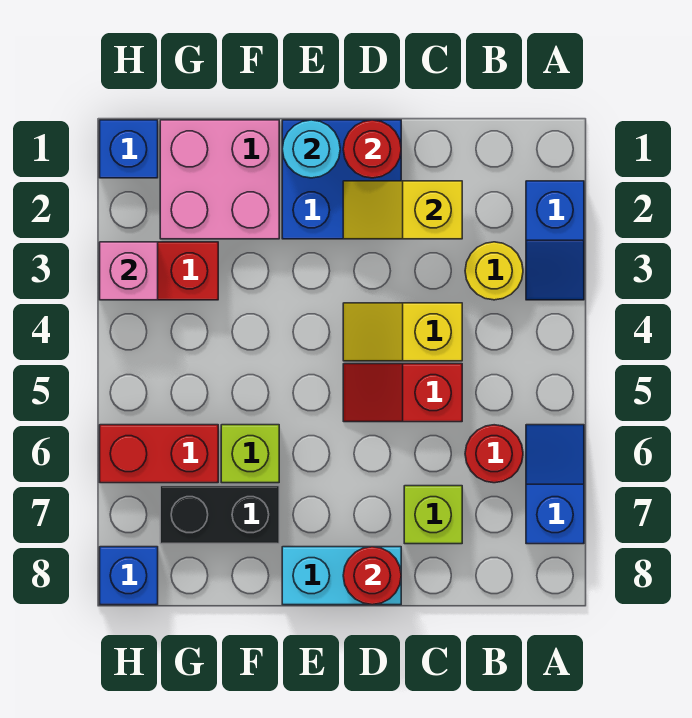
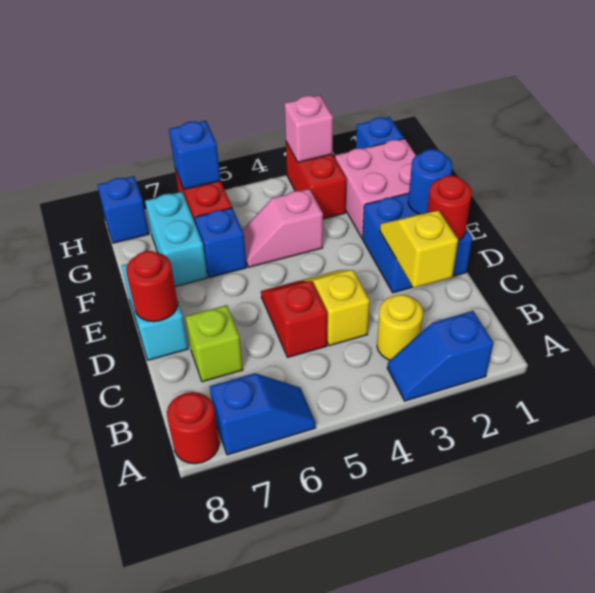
red 1x1 round brick [465,425,523,483] -> red 1x1 round brick moved to [167,392,219,464]
cyan 1x1 round brick [282,120,340,178] -> blue 1x1 round brick [408,149,452,214]
none -> pink 1x2 slope [242,189,323,267]
lime 1x1 brick [221,425,279,483] -> blue 1x1 brick [195,208,247,277]
black 1x2 brick [160,486,279,544] -> cyan 1x2 brick [145,192,208,286]
none -> blue 1x1 brick [169,121,221,189]

